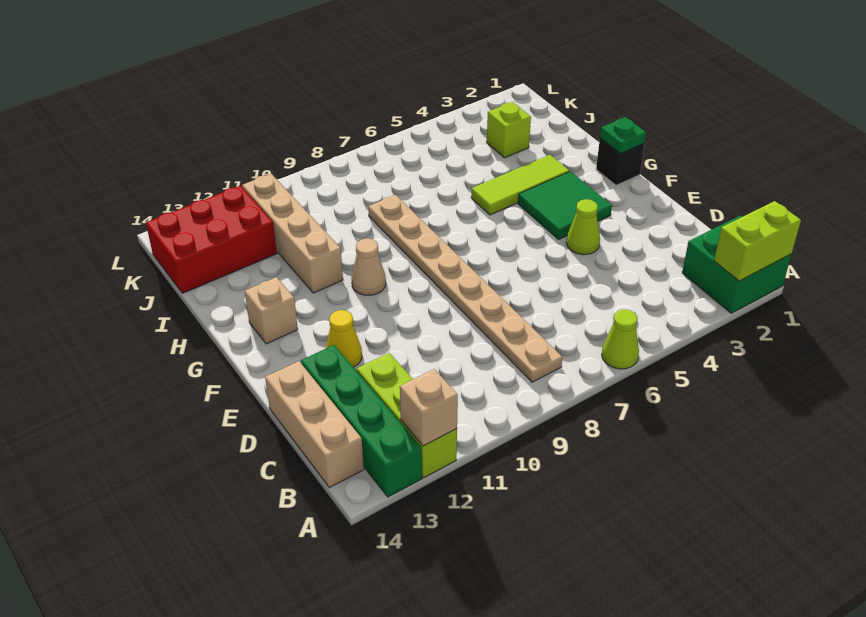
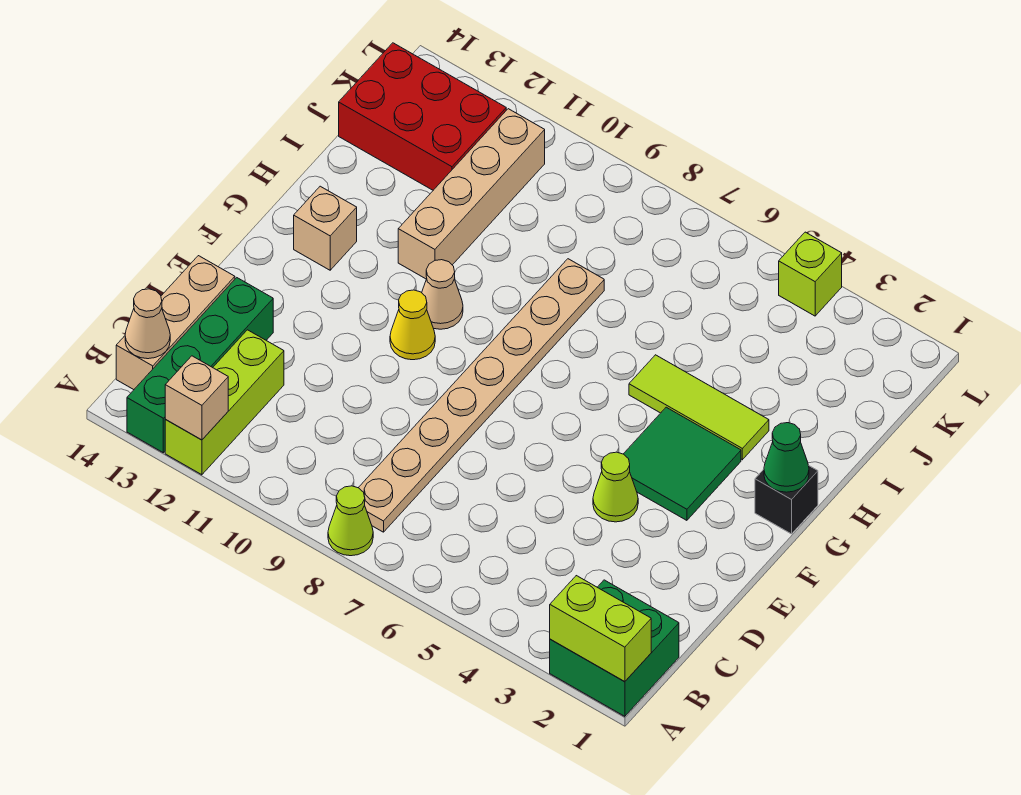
lime 1x1 cone [602,309,639,369] -> lime 1x1 cone moved to [328,486,373,556]
none -> tan 1x1 cone [125,289,170,359]
yellow 1x1 cone [326,310,362,367] -> yellow 1x1 cone moved to [390,290,435,360]
green 1x1 plate [600,117,646,154] -> green 1x1 cone [764,423,809,492]
lime 1x1 brick [487,102,531,158] -> lime 1x1 brick moved to [779,232,842,316]

